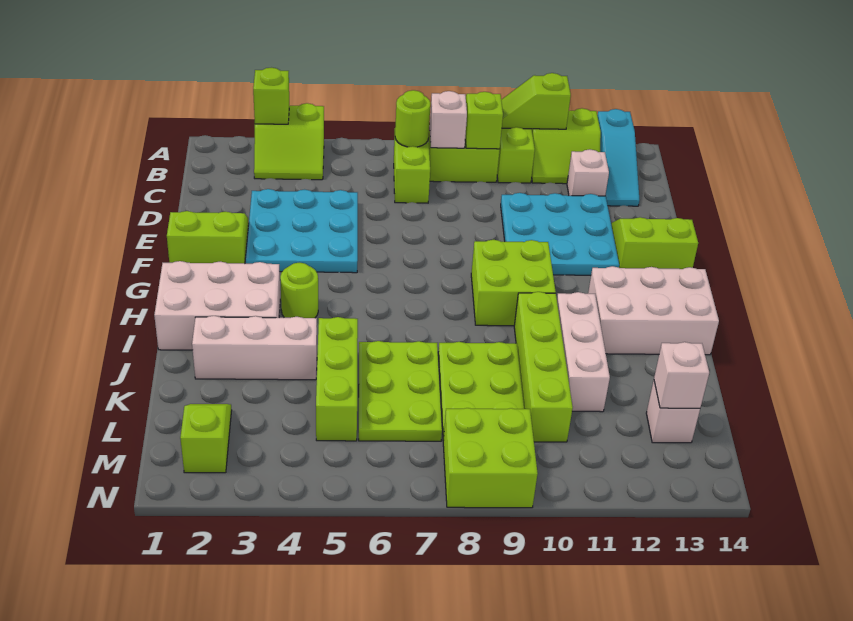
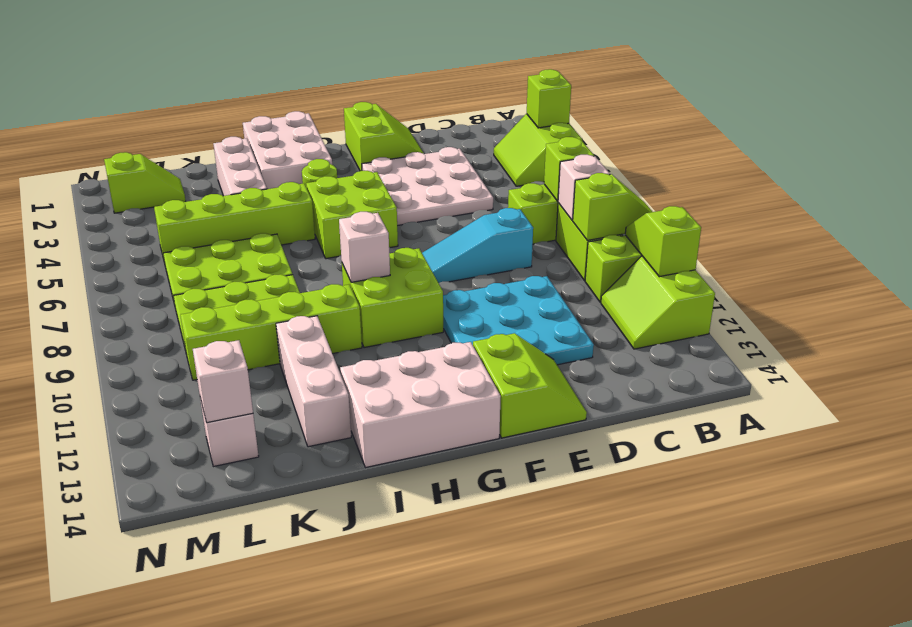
cyan 1x3 slope [597,109,639,206] -> cyan 1x3 slope moved to [422,208,533,283]
lime 1x1 round brick [395,90,430,147] -> lime 1x1 brick [544,137,594,201]
white 1x1 brick [567,149,609,196] -> white 1x1 brick moved to [339,212,390,282]
cyan 3x3 plate [245,189,358,273] -> white 3x3 plate [362,147,493,226]
white 2x3 brick [588,266,719,355] -> white 2x3 brick turned to [340,342,501,468]
white 1x3 brick [557,292,610,412] -> white 1x3 brick turned to [276,316,351,447]
lime 1x3 brick [316,317,358,441] -> lime 1x4 brick [154,182,315,259]
lime 2x2 brick [443,408,538,508] -> lime 2x2 brick moved to [306,171,398,259]

